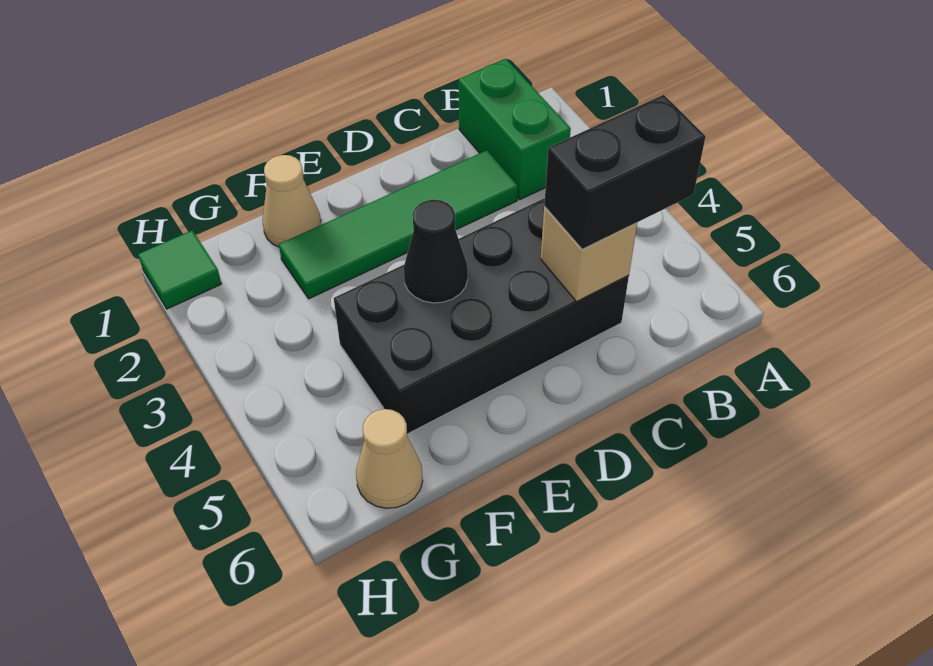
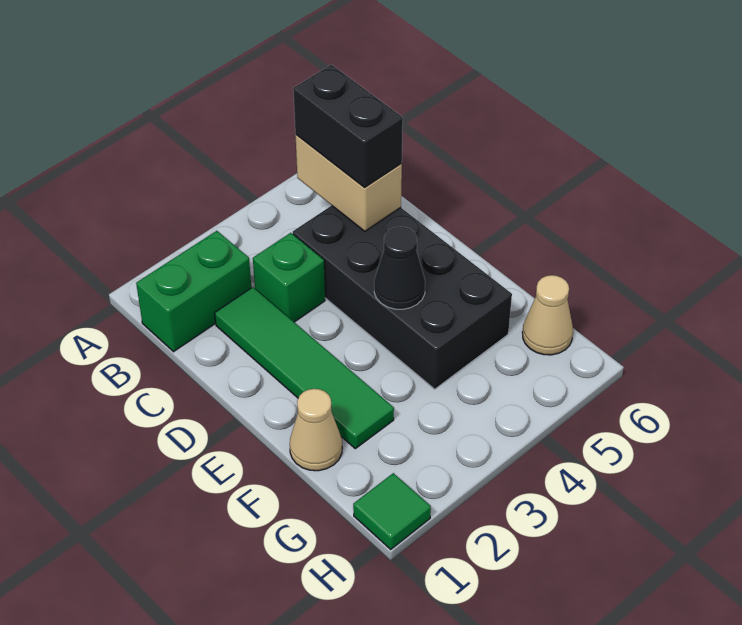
none -> green 1x1 brick [253,233,325,322]
tan 1x1 brick [541,207,637,302] -> tan 1x2 brick [296,135,402,231]

